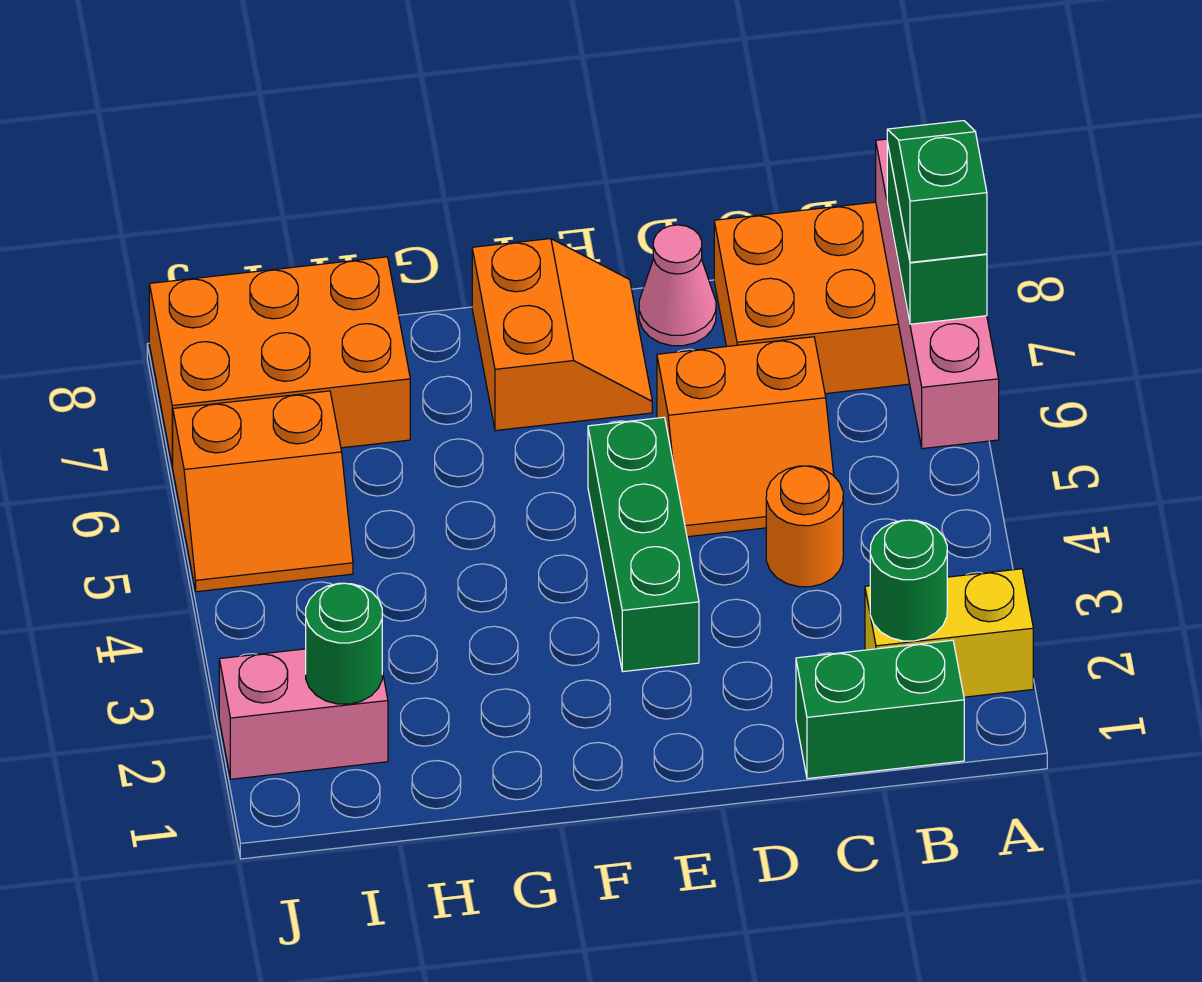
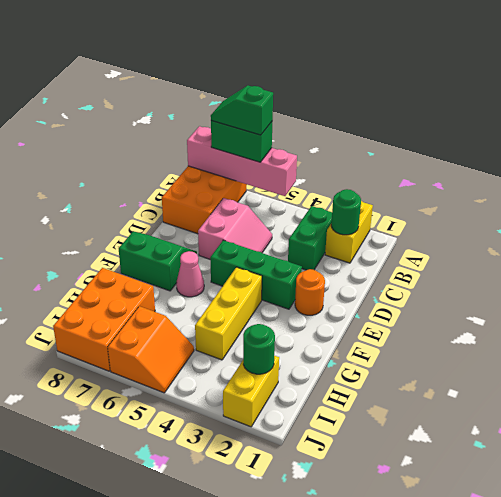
green 1x2 brick [796,640,964,779] -> green 1x2 brick moved to [288,206,332,270]
orange 1x1 round brick [766,466,843,587] -> orange 1x1 round brick moved to [295,269,325,315]
orange 2x2 slope [657,337,834,537] -> pink 2x2 slope [198,198,272,259]
pink 1x1 cone [639,225,716,346] -> pink 1x1 cone moved to [176,251,204,297]
orange 2x2 slope [472,239,652,431] -> green 2x2 slope [119,231,197,291]
none -> yellow 1x3 brick [195,267,262,360]
pink 1x2 brick [219,649,388,779] -> yellow 1x2 brick [223,356,279,427]

